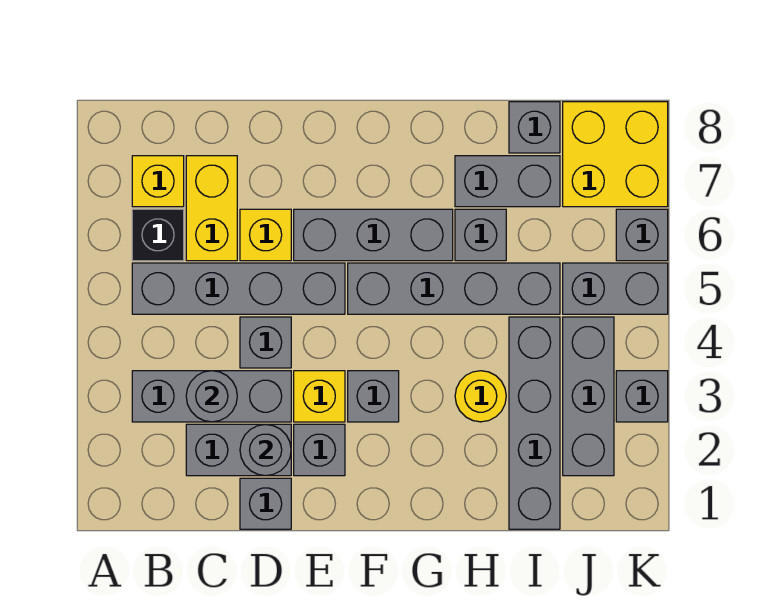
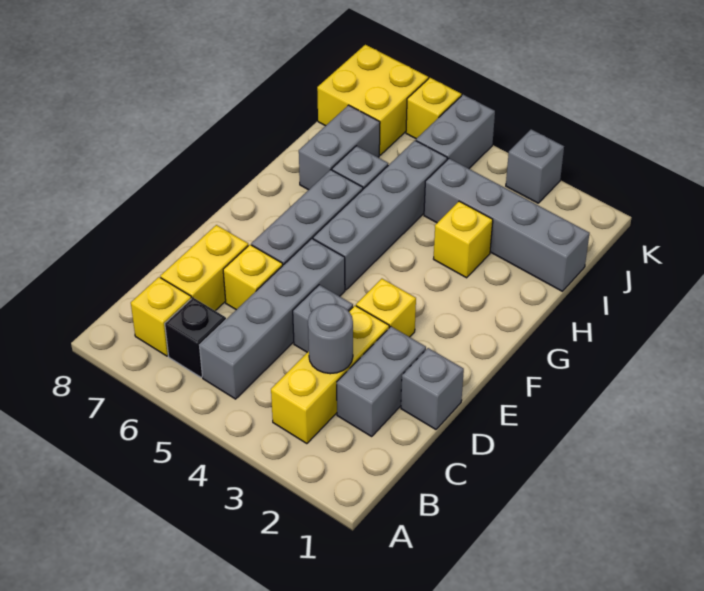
grey 1x3 brick [132,371,291,422] -> yellow 1x3 brick [271,306,389,444]
yellow 1x2 brick [186,156,237,261] -> yellow 1x2 brick turned to [160,225,248,311]
grey 1x1 round brick [240,424,291,476] -> none
grey 1x1 brick [294,424,345,476] -> none
grey 1x1 brick [348,371,399,422] -> none
yellow 1x1 round brick [455,371,506,422] -> yellow 1x1 brick [434,201,493,278]
grey 1x1 brick [509,102,560,153] -> none
grey 1x3 brick [563,317,614,476] -> none
grey 1x1 brick [616,209,668,261] -> yellow 1x1 brick [406,78,461,139]

